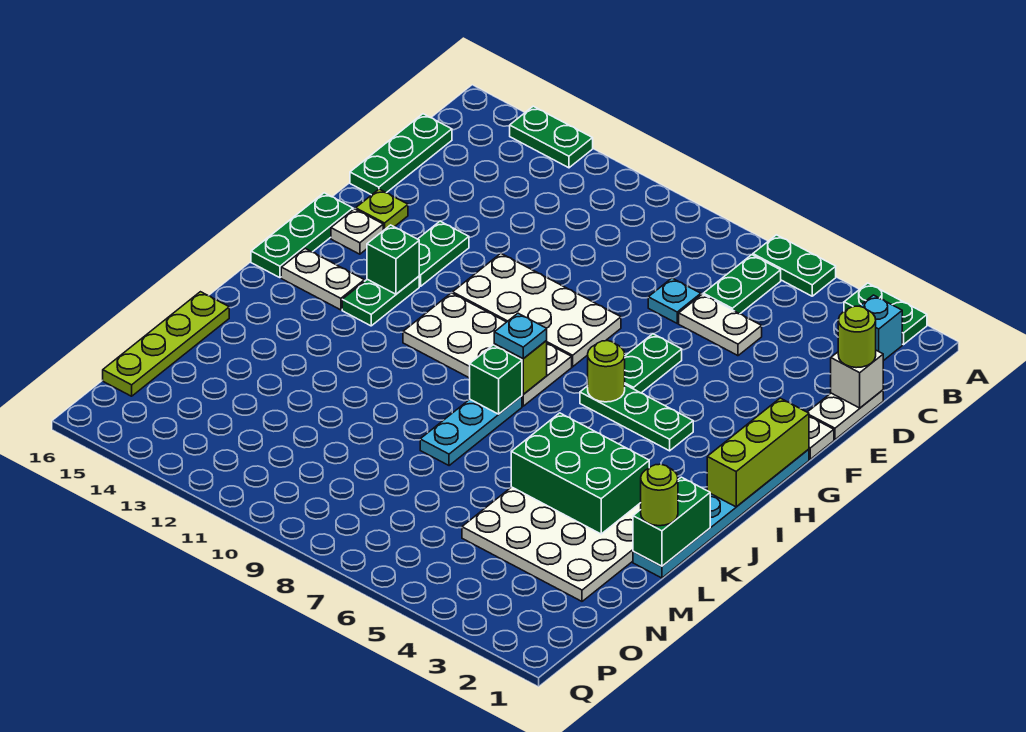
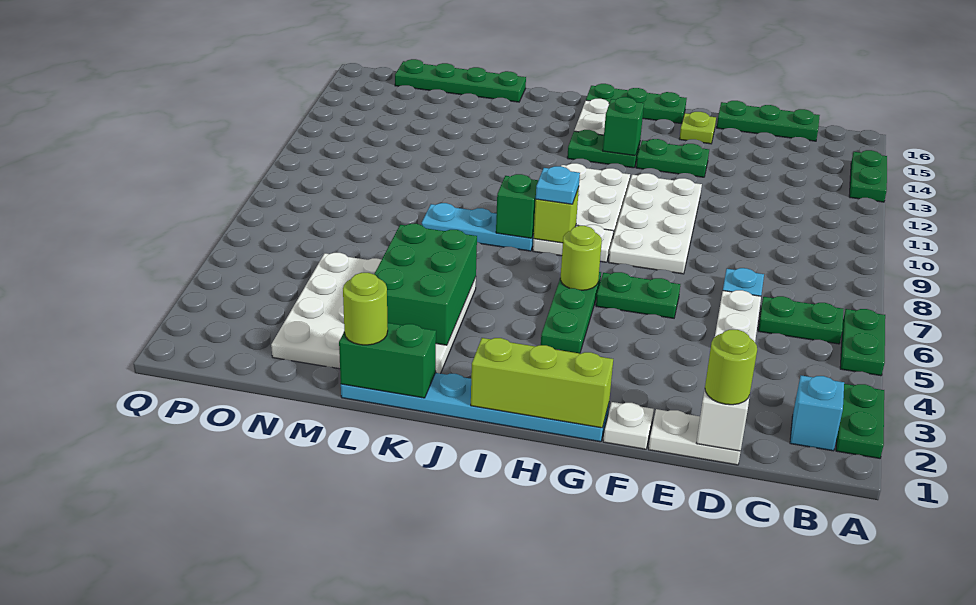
white 1x1 plate [331,209,383,254] -> none
lime 1x4 plate [103,292,229,396] -> green 1x4 plate [395,59,526,102]

